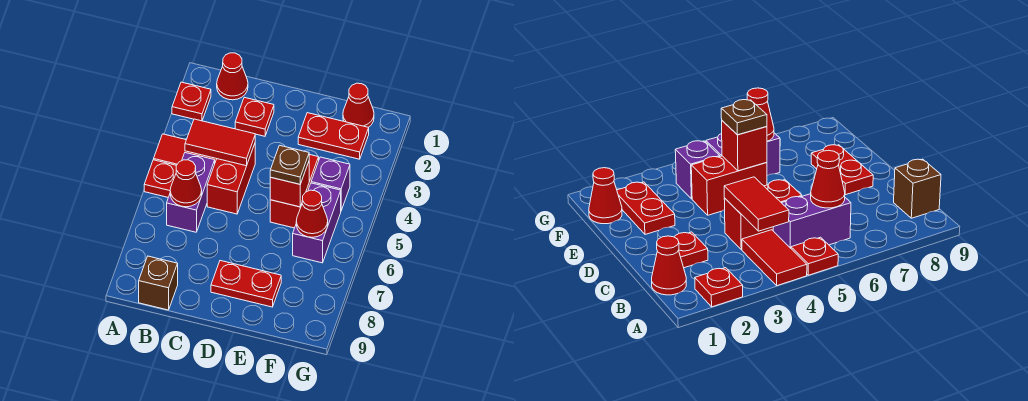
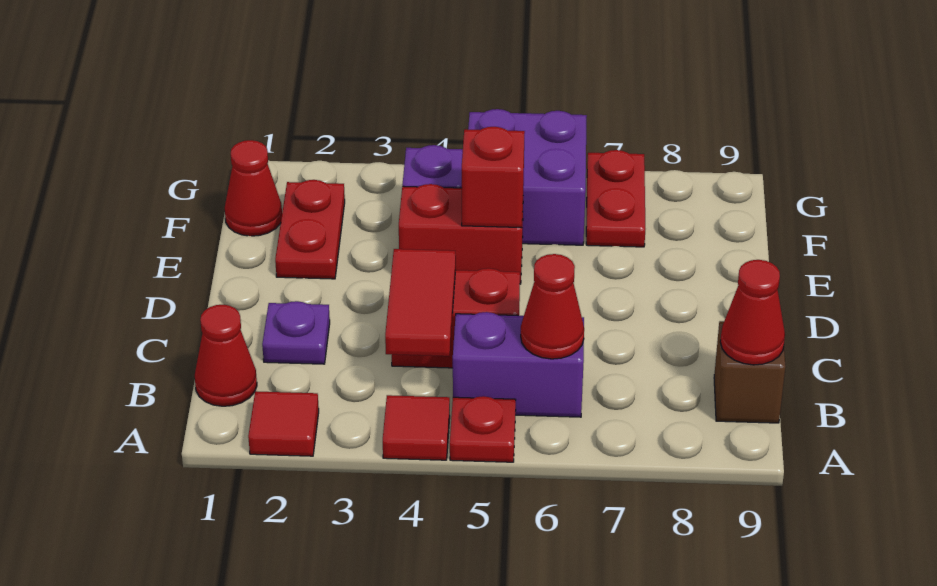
red 1x1 plate [172,82,211,121] -> red 1x1 tile [248,391,319,456]
red 1x2 tile [154,134,216,165] -> red 1x1 tile [383,395,450,460]
red 1x1 plate [235,97,274,136] -> purple 1x1 plate [262,301,330,364]
red 1x2 plate [211,261,281,307] -> red 1x2 plate moved to [586,150,645,247]
brown 1x1 plate [270,145,309,184] -> none
purple 1x2 brick [293,183,341,263] -> purple 2x2 brick [468,109,587,245]
red 1x1 cone [296,190,328,237] -> red 1x1 cone moved to [720,260,785,365]

